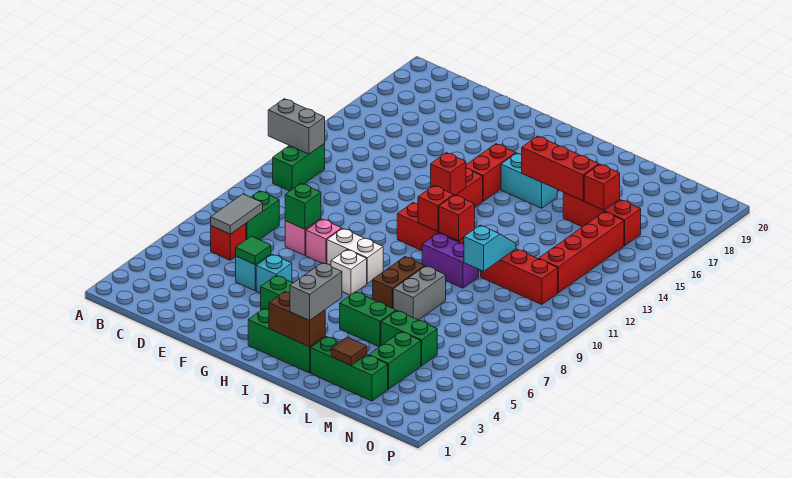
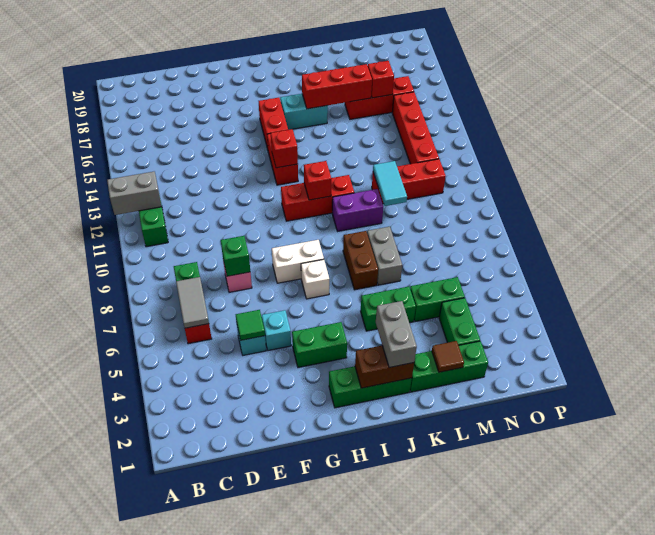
pink 1x1 brick [306,219,342,264] -> none
red 1x1 brick [439,195,475,241] -> none
cyan 1x2 slope [464,225,516,271] -> cyan 1x2 tile [373,161,407,206]

